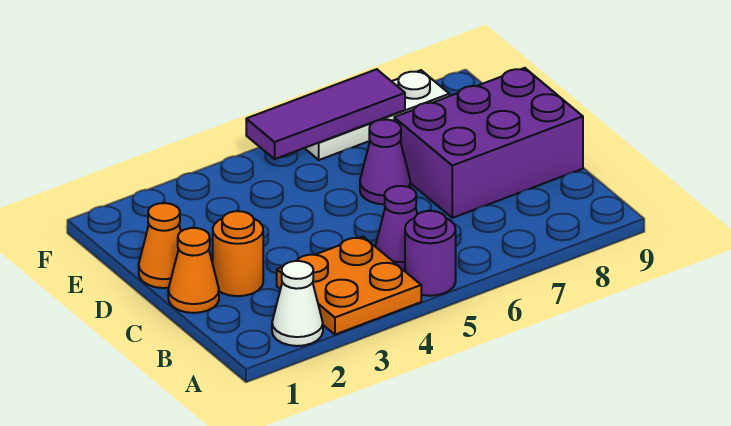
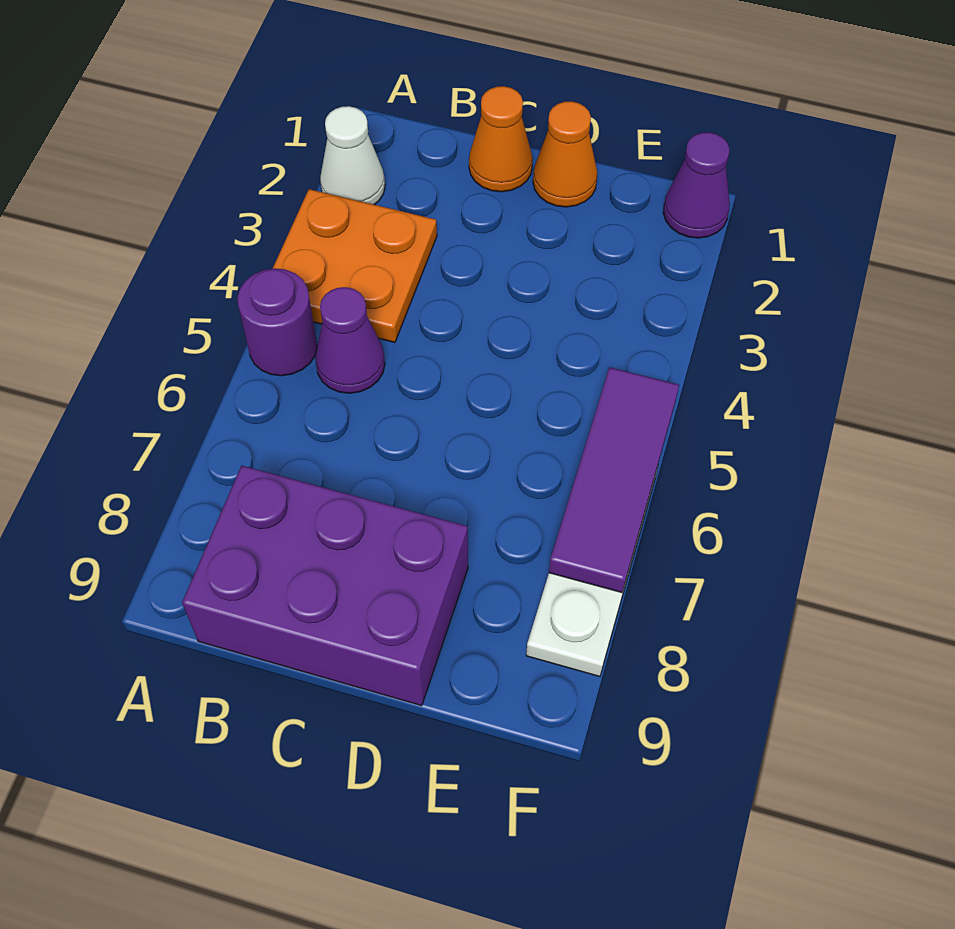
orange 1x1 round brick [213,211,263,296] -> none
purple 2x3 brick [394,68,583,218] -> purple 2x3 brick turned to [182,466,468,706]
purple 1x1 cone [360,119,411,204] -> purple 1x1 cone moved to [663,132,730,238]

